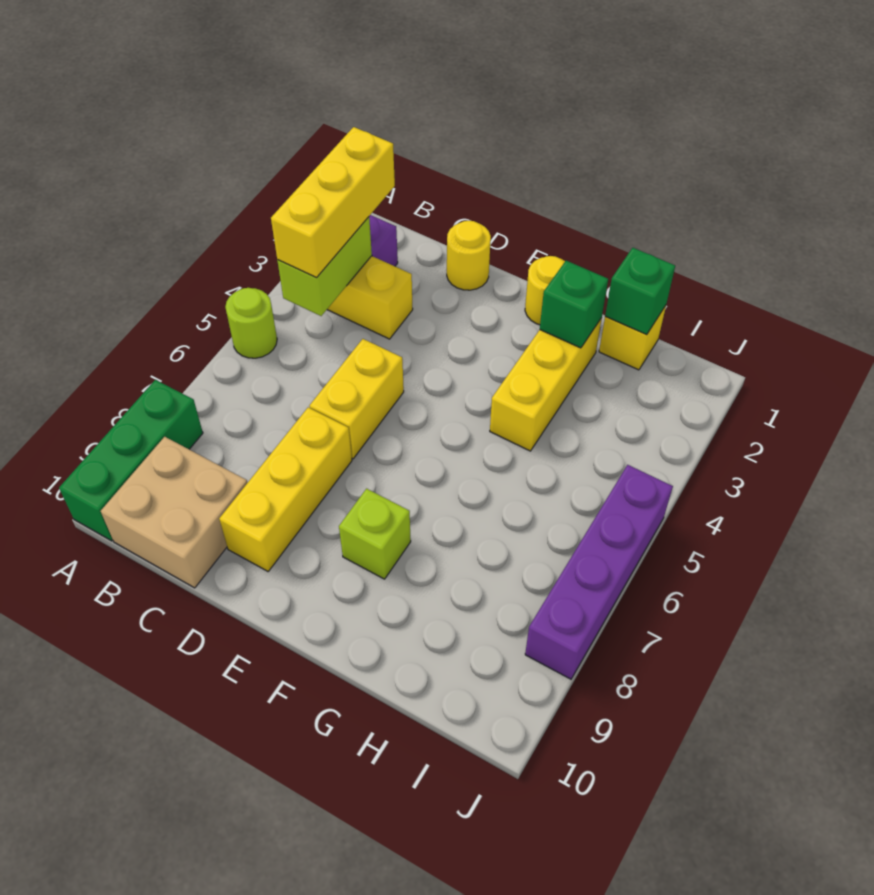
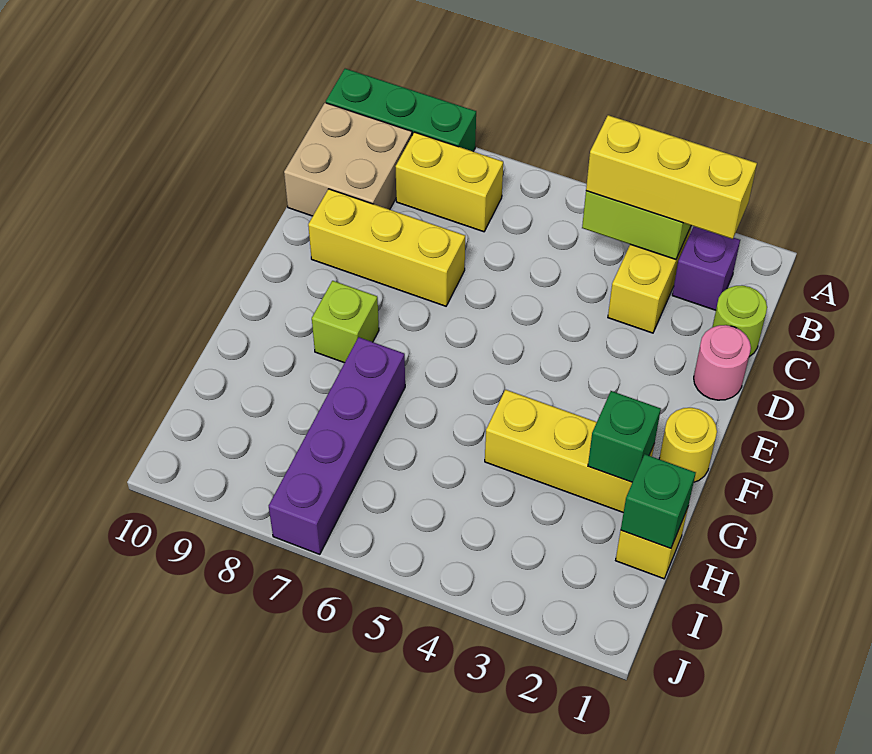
lime 1x1 round brick [225,288,277,358] -> lime 1x1 round brick moved to [713,285,767,357]
yellow 1x1 round brick [447,221,491,290] -> pink 1x1 round brick [694,325,751,400]
yellow 1x2 brick [310,339,404,459] -> yellow 1x2 brick moved to [396,132,503,232]
purple 1x4 brick [525,465,673,679] -> purple 1x4 brick turned to [269,337,405,554]

